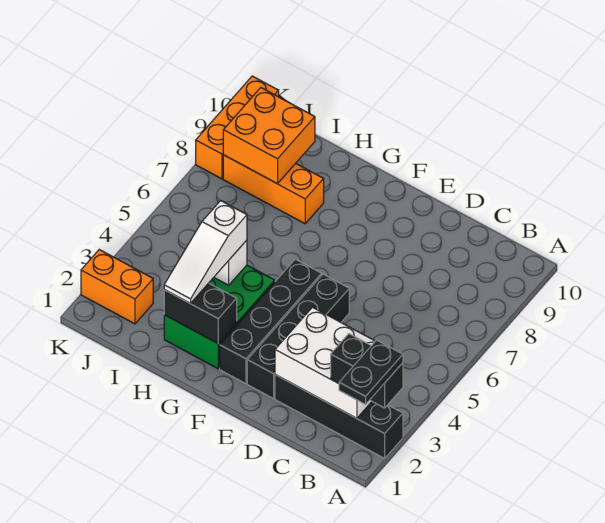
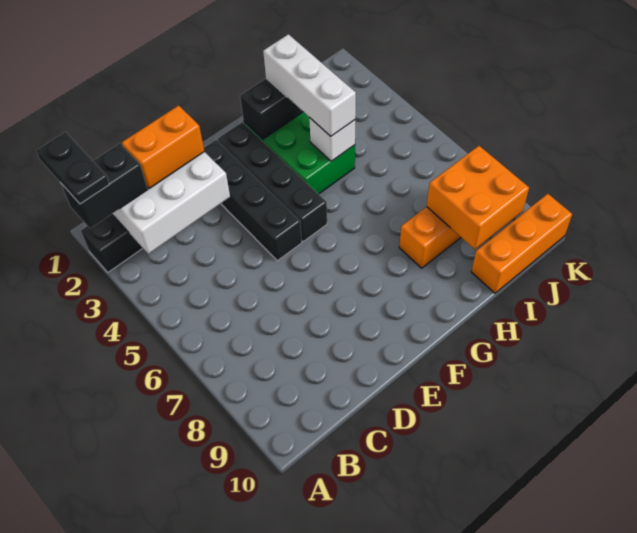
white 1x3 slope [164,201,247,304] -> white 1x3 brick [263,34,356,136]
orange 1x2 brick [81,250,153,324] -> orange 1x2 brick moved to [122,105,204,189]
orange 1x3 brick [196,76,279,179] -> orange 1x3 brick turned to [472,194,572,293]

